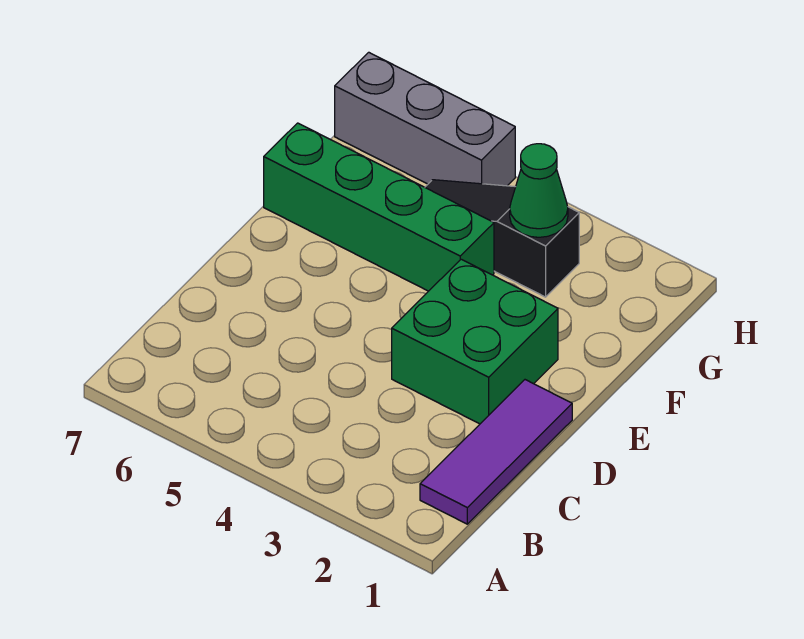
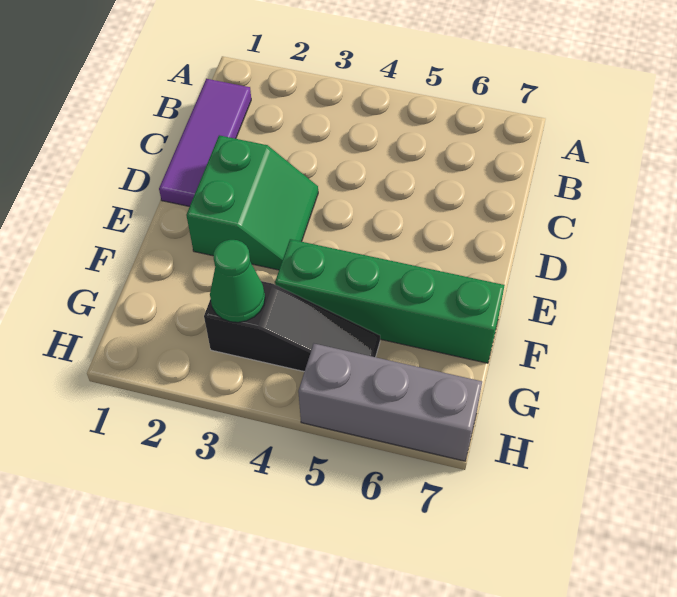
green 2x2 brick [392,259,558,424] -> green 2x2 slope [186,135,318,270]

